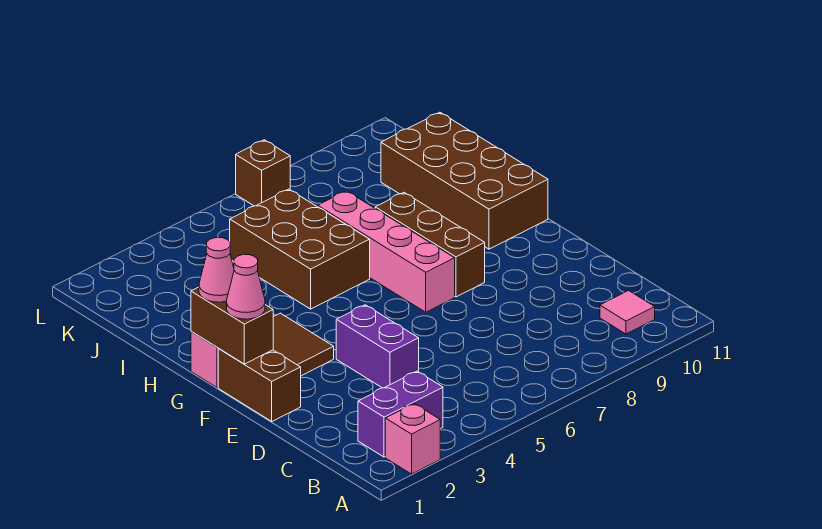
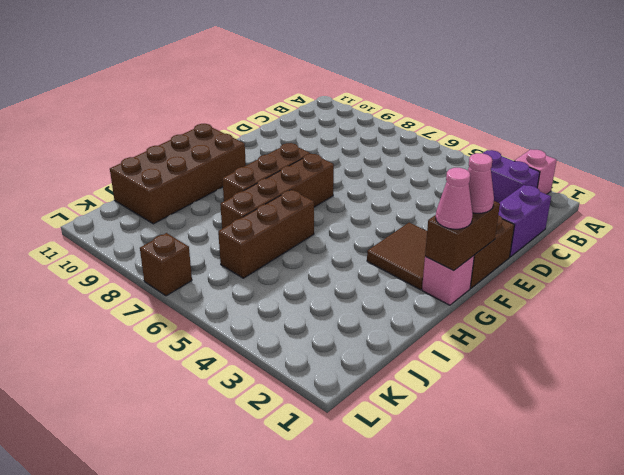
pink 1x1 tile [600,291,655,334] -> none
purple 1x2 brick [336,305,419,388] -> purple 1x2 brick moved to [499,185,551,257]
pink 1x4 brick [318,191,455,312] -> brown 1x4 brick [220,154,334,229]
brown 2x3 brick [230,189,370,309] -> brown 1x3 brick [218,190,314,278]

